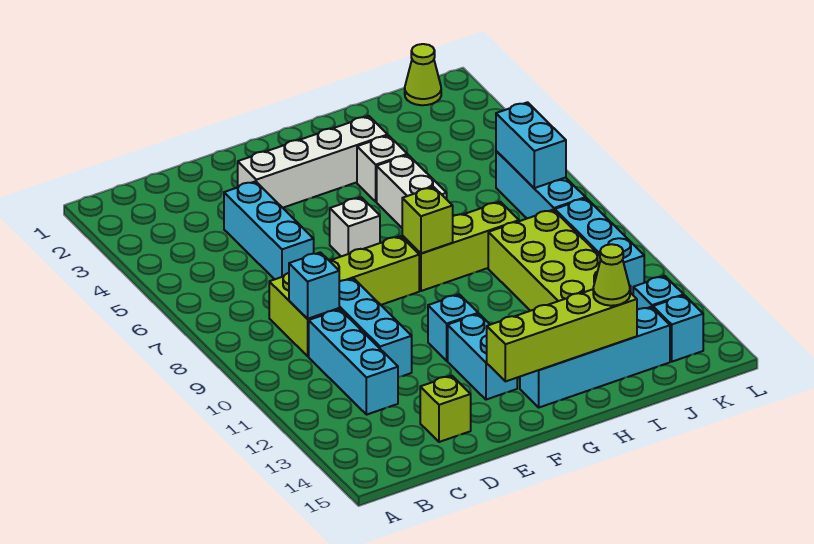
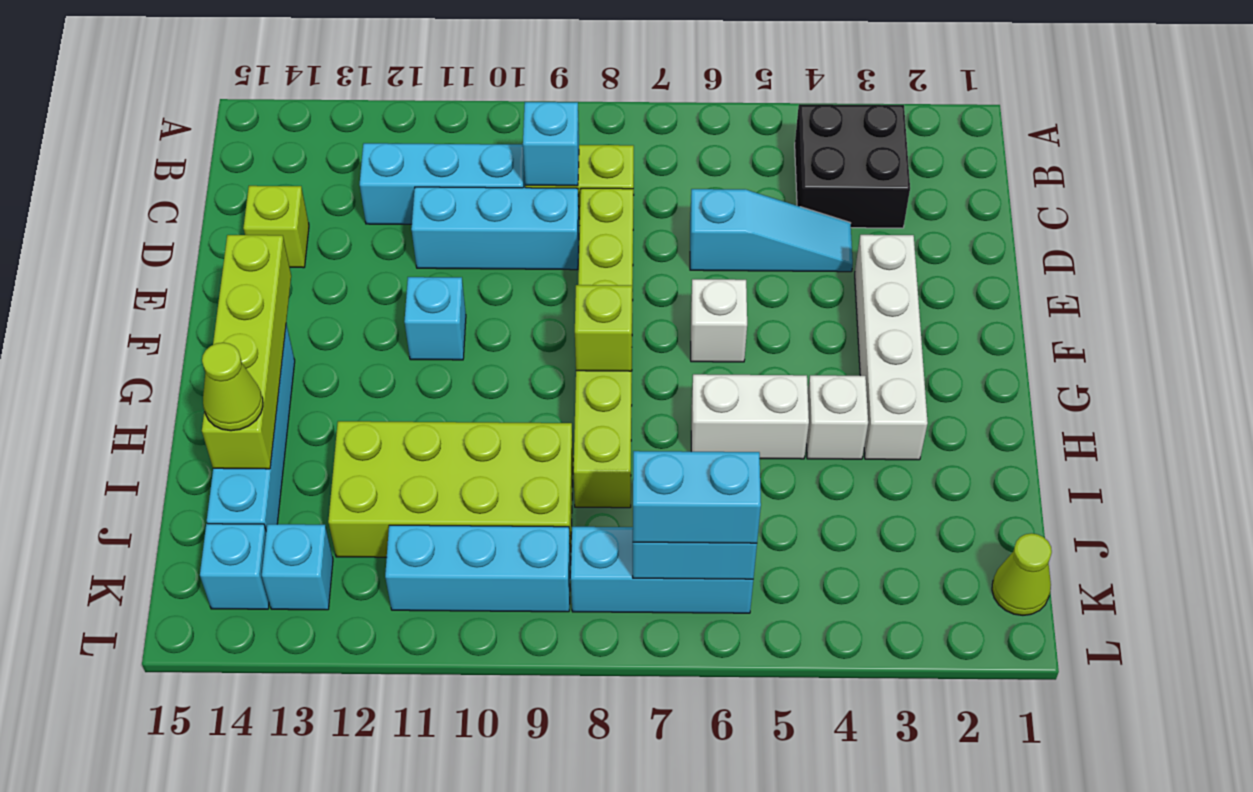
none -> black 2x2 brick [795,104,910,228]
cyan 1x3 brick [224,181,314,279] -> cyan 1x3 slope [690,189,853,272]
cyan 1x2 brick [448,314,517,400] -> cyan 1x2 brick moved to [633,451,761,543]

